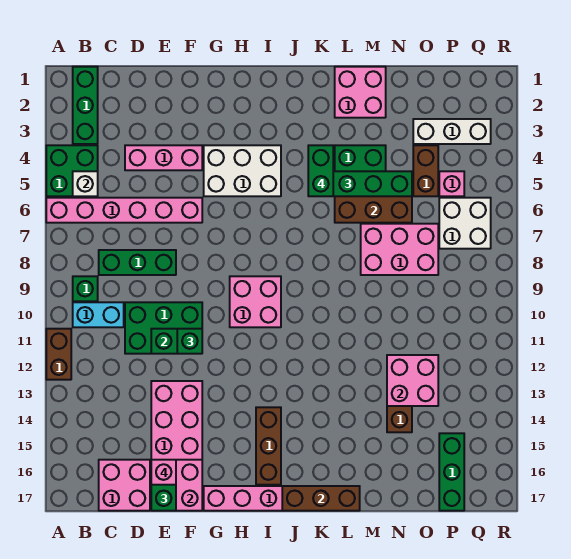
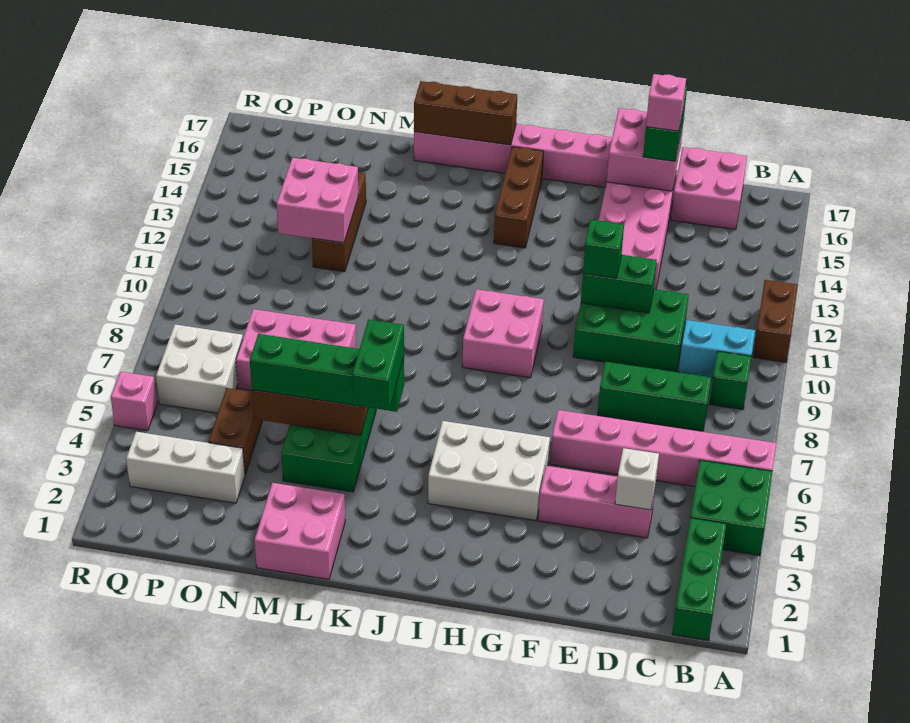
white 1x1 brick [73,171,98,196] -> white 1x1 brick moved to [615,448,659,510]
pink 1x1 brick [439,171,464,196] -> pink 1x1 brick moved to [111,372,157,431]
green 1x3 brick [439,433,464,511] -> none

